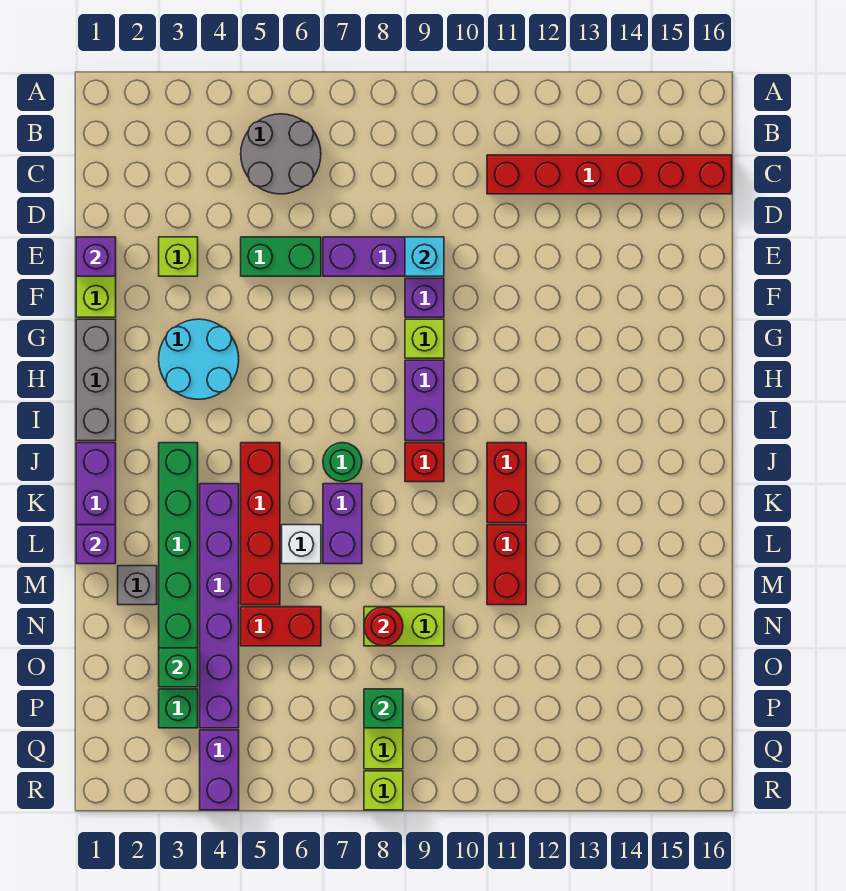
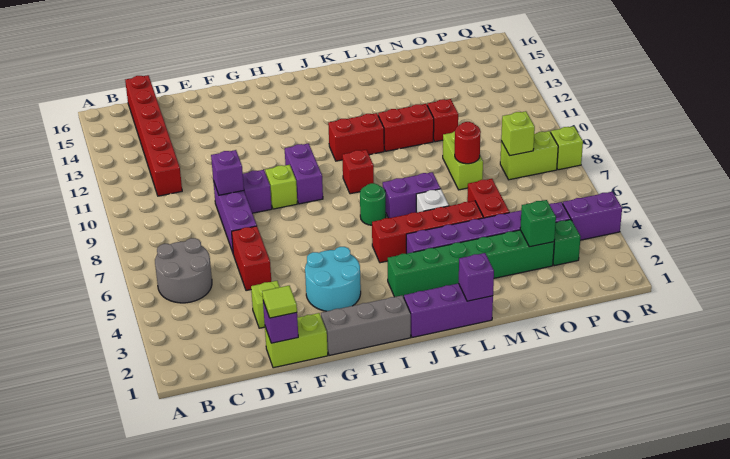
none -> lime 1x1 tile [262,286,297,318]
green 1x2 brick [241,237,321,276] -> red 1x2 brick [232,226,271,291]
cyan 1x1 brick [405,237,444,276] -> purple 1x1 brick [211,150,244,195]
purple 1x2 brick [405,360,444,441] -> purple 1x2 brick turned to [285,143,323,204]
grey 1x1 brick [118,566,157,605] -> none
none -> red 1x1 brick [427,99,458,142]
green 1x1 brick [364,689,403,728] -> lime 1x1 brick [501,111,535,156]

